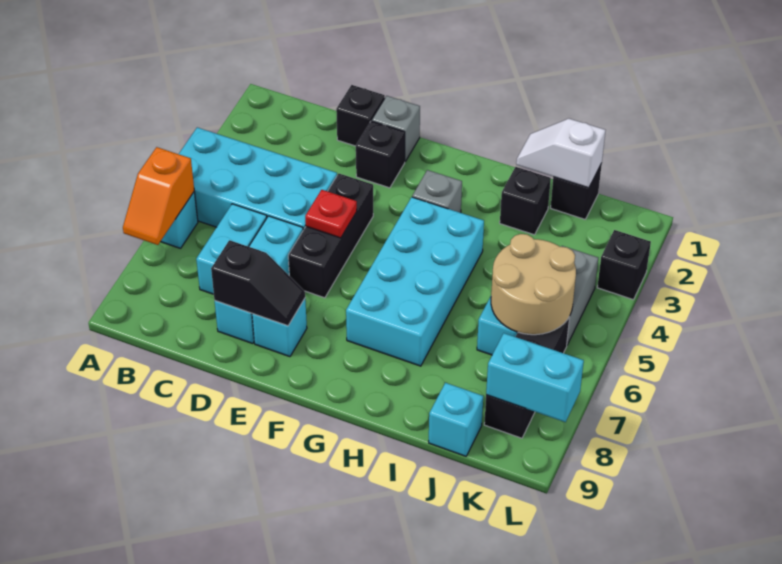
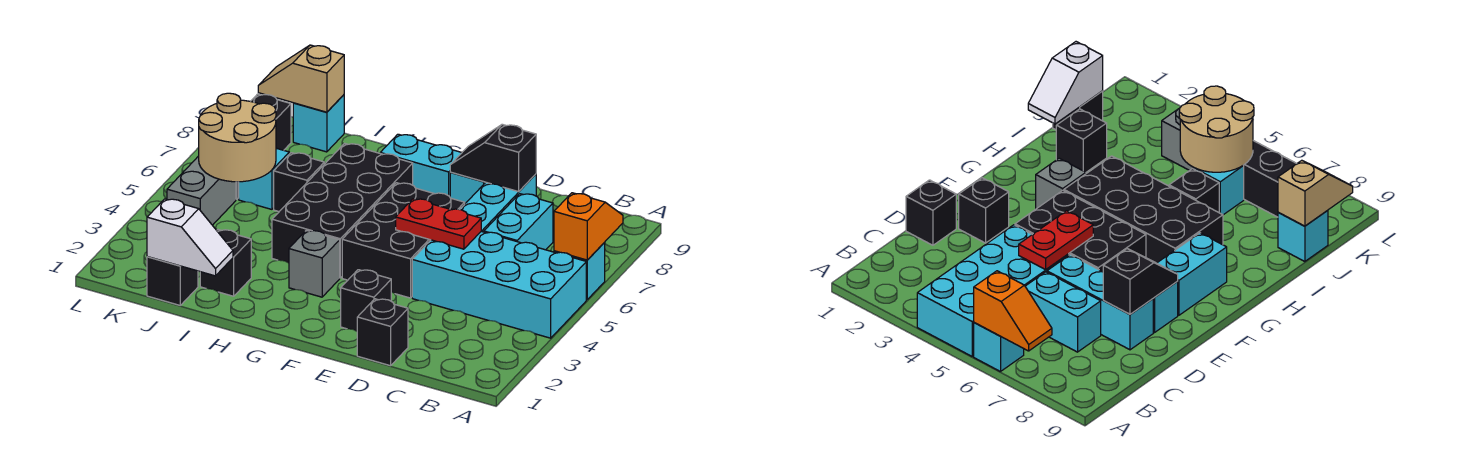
grey 1x1 brick [372,96,420,161] -> none
black 1x3 brick [288,174,373,298] -> black 2x3 brick [342,183,465,298]
red 1x1 plate [305,190,357,238] -> red 1x2 plate [396,199,481,249]
cyan 2x4 brick [346,197,484,366] -> black 2x4 brick [272,143,413,278]
none -> tan 1x2 slope [258,45,344,112]
cyan 1x2 brick [486,333,584,422] -> cyan 1x2 brick moved to [380,134,462,197]
black 1x1 brick [597,230,651,300] -> black 1x1 brick moved to [274,153,324,211]

